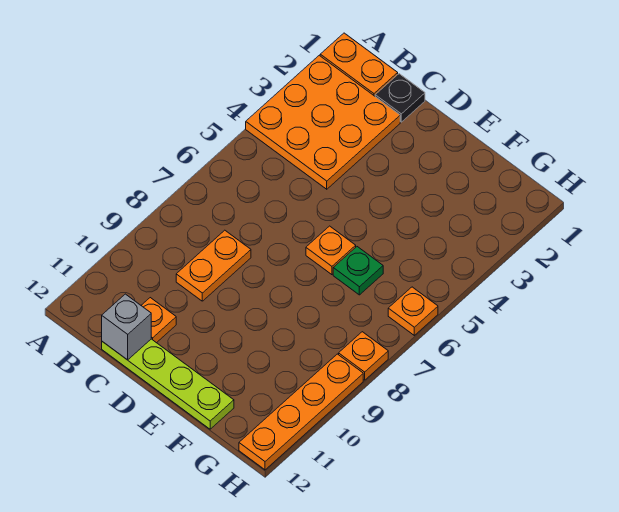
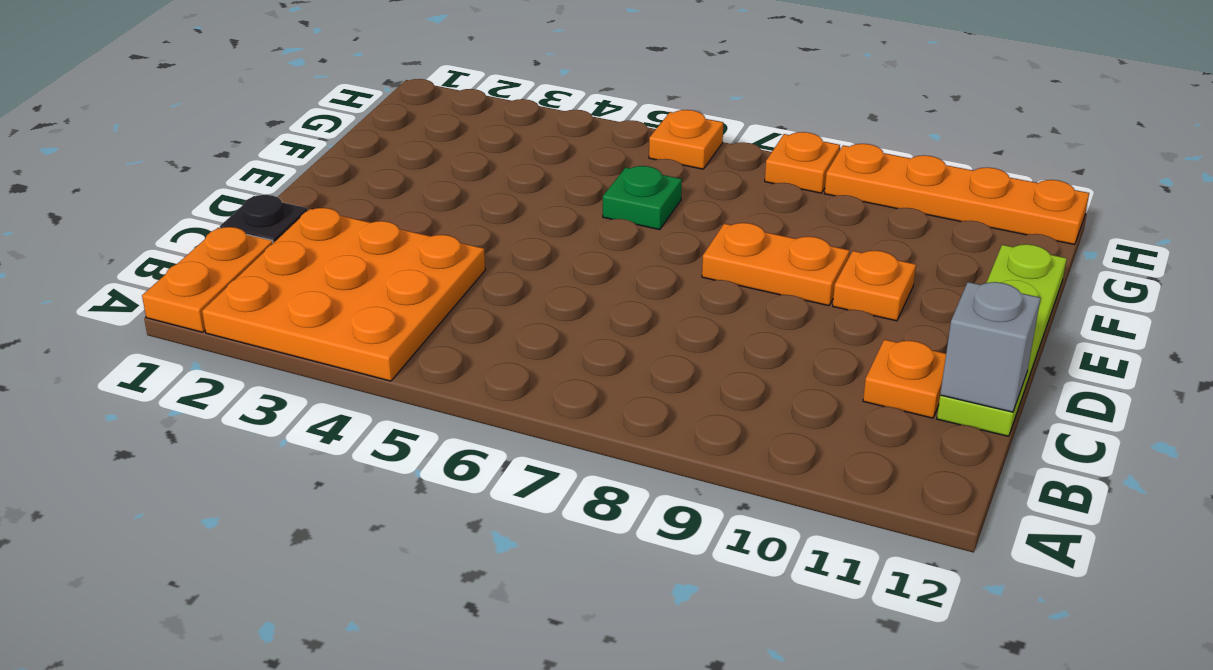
orange 1x2 plate [176,230,251,301] -> orange 1x2 plate moved to [702,223,849,306]
orange 1x1 plate [306,226,356,275] -> orange 1x1 plate moved to [833,251,916,321]

